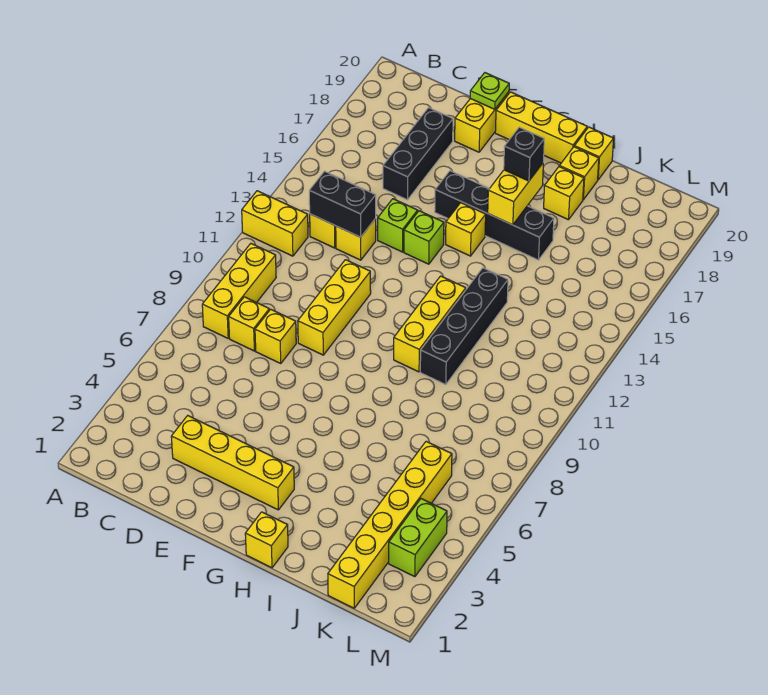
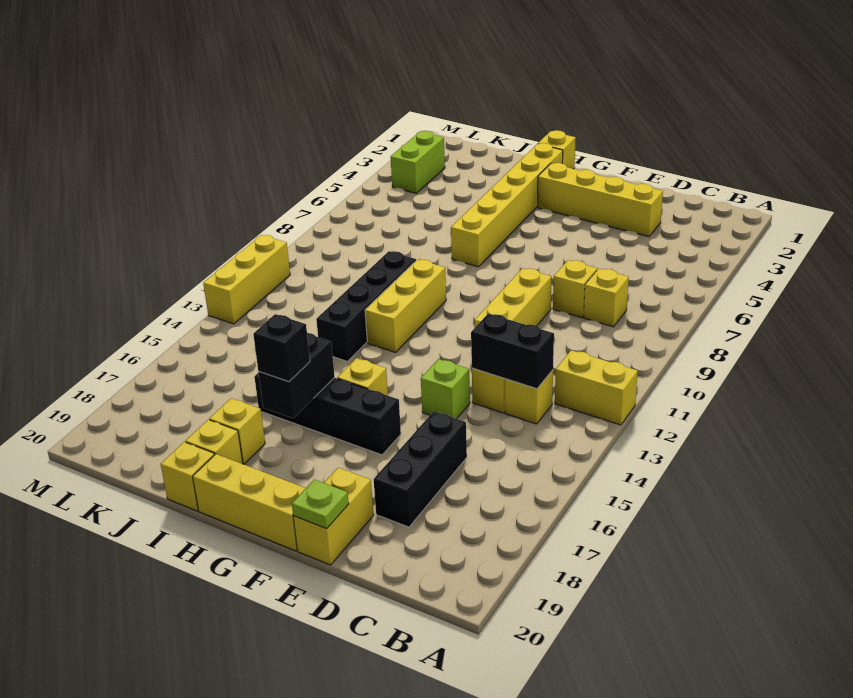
yellow 1x3 brick [202,244,276,338] -> yellow 1x3 brick moved to [203,235,290,324]
lime 1x1 brick [404,211,444,264] -> none
yellow 1x2 brick [488,163,543,225] -> black 1x2 brick [258,333,335,418]
yellow 1x6 brick [328,441,452,608] -> yellow 1x6 brick moved to [451,143,563,267]

